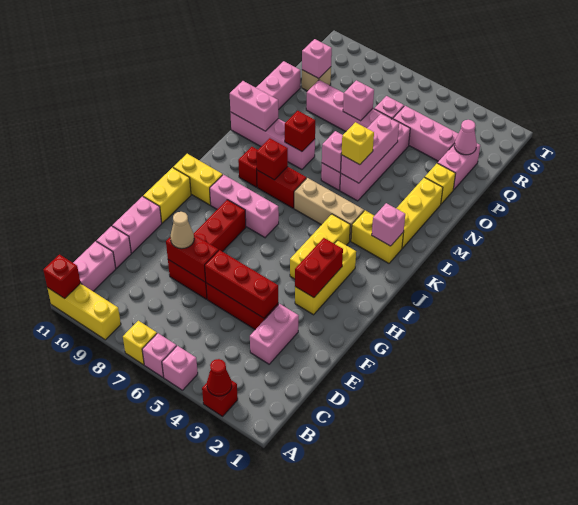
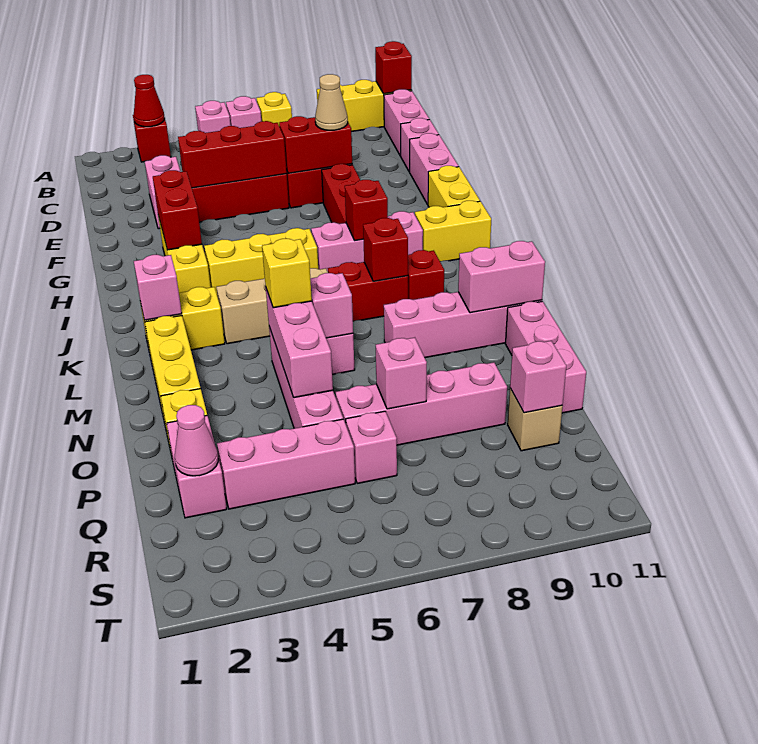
yellow 1x3 brick [290,214,350,279] -> yellow 1x3 brick turned to [204,228,318,294]
red 1x1 brick [285,111,315,152] -> red 1x1 brick moved to [345,180,388,240]

